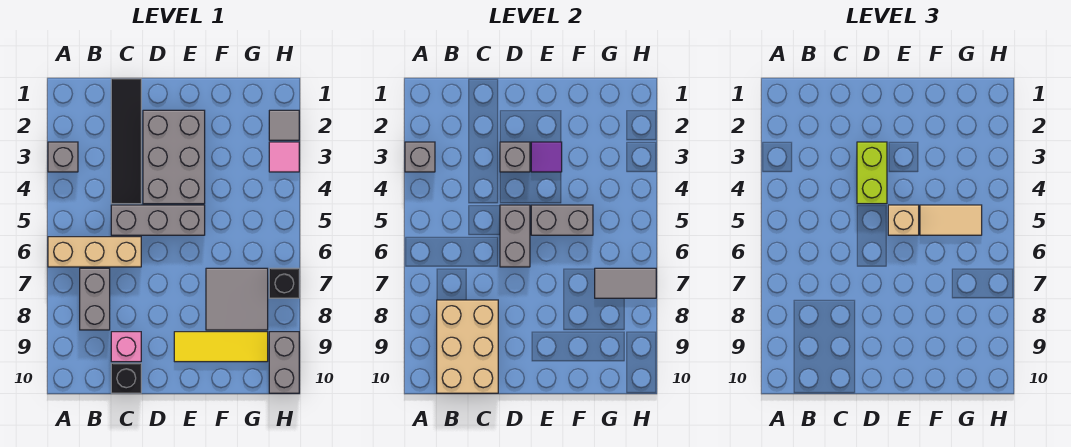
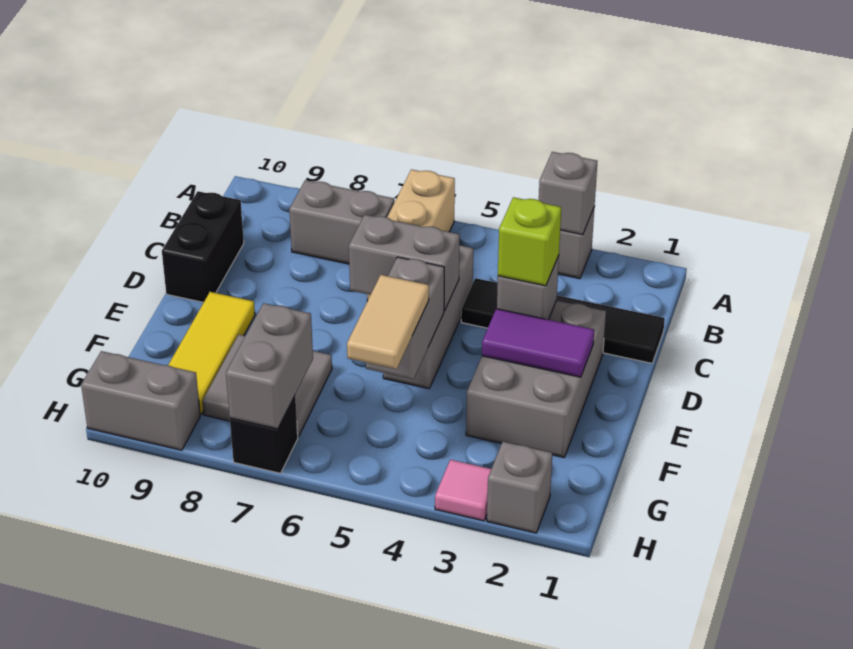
tan 2x3 brick [437,300,498,393] -> none
pink 1x1 brick [111,332,141,362] -> none
black 1x1 brick [111,363,141,393] -> black 1x2 brick [162,191,244,302]
grey 2x3 brick [143,110,205,204] -> grey 2x3 brick turned to [466,300,606,457]
lime 1x2 brick [857,142,887,204] -> lime 1x1 brick [498,197,561,286]
purple 1x1 tile [531,142,562,172] -> purple 1x2 tile [482,309,594,377]
tan 1x1 brick [888,205,919,235] -> none
grey 1x2 tile [595,268,656,298] -> grey 1x2 brick [226,303,313,429]
grey 1x1 tile [269,110,299,140] -> grey 1x1 brick [487,442,552,533]

